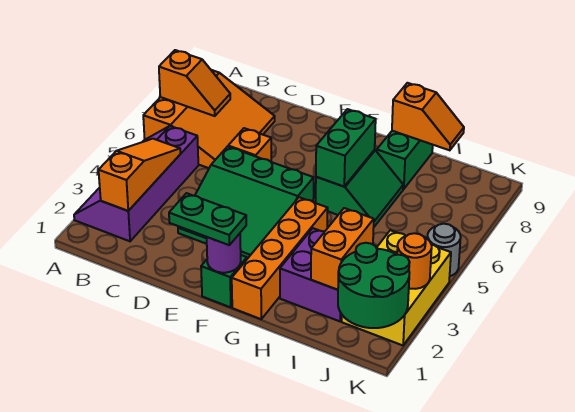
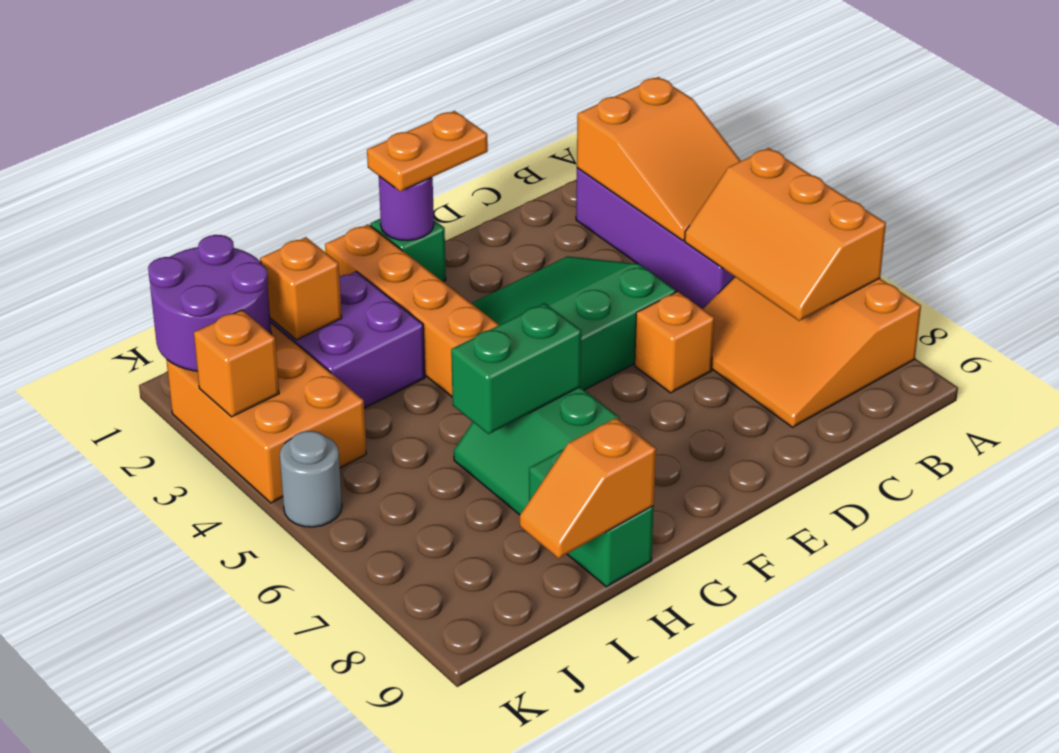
orange 1x2 slope [159,50,230,116] -> orange 2x3 slope [685,148,886,321]
orange 1x3 slope [99,139,180,211] -> orange 2x3 slope [577,77,741,241]
green 1x2 plate [169,193,246,245] -> orange 1x2 plate [367,111,488,191]
green 1x2 brick [316,109,376,186] -> green 1x2 brick turned to [451,303,581,434]
orange 1x2 brick [311,208,374,290] -> orange 1x1 brick [260,237,342,340]
green 2x2 round brick [338,243,410,328] -> purple 2x2 round brick [148,235,271,371]
yellow 2x3 brick [342,230,451,345] -> orange 2x3 brick [166,322,366,503]
orange 1x1 round brick [397,233,432,289] -> orange 1x1 brick [194,310,279,417]

